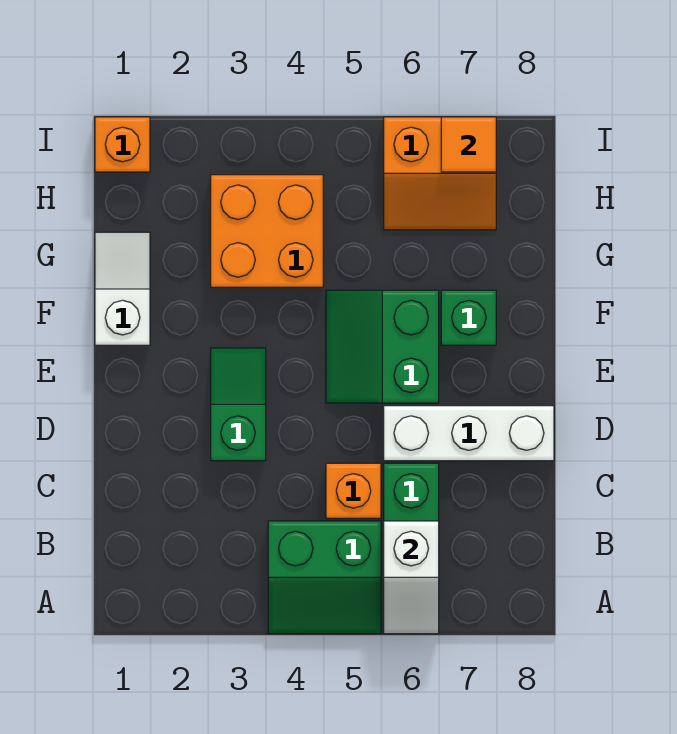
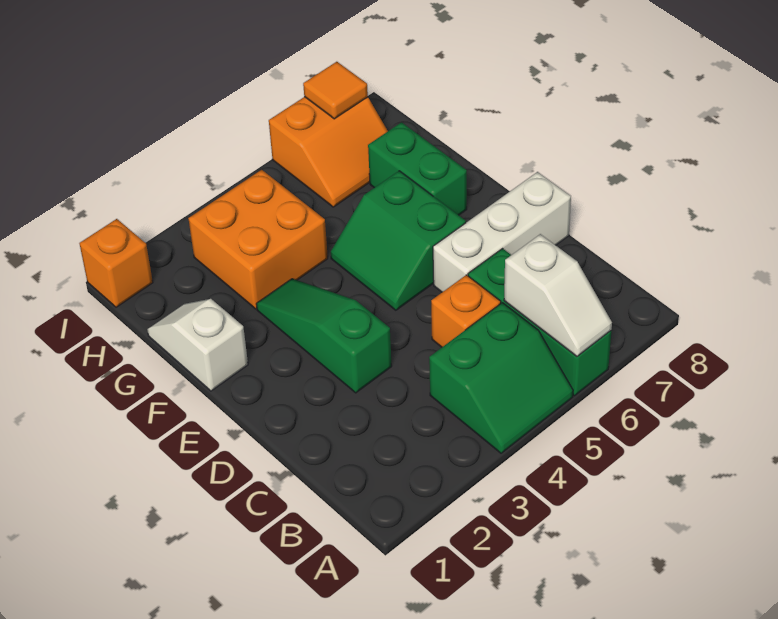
green 1x2 slope [211,348,266,461] -> green 1x3 slope [256,279,392,393]
green 1x1 brick [441,290,496,345] -> green 1x2 brick [368,122,467,215]

